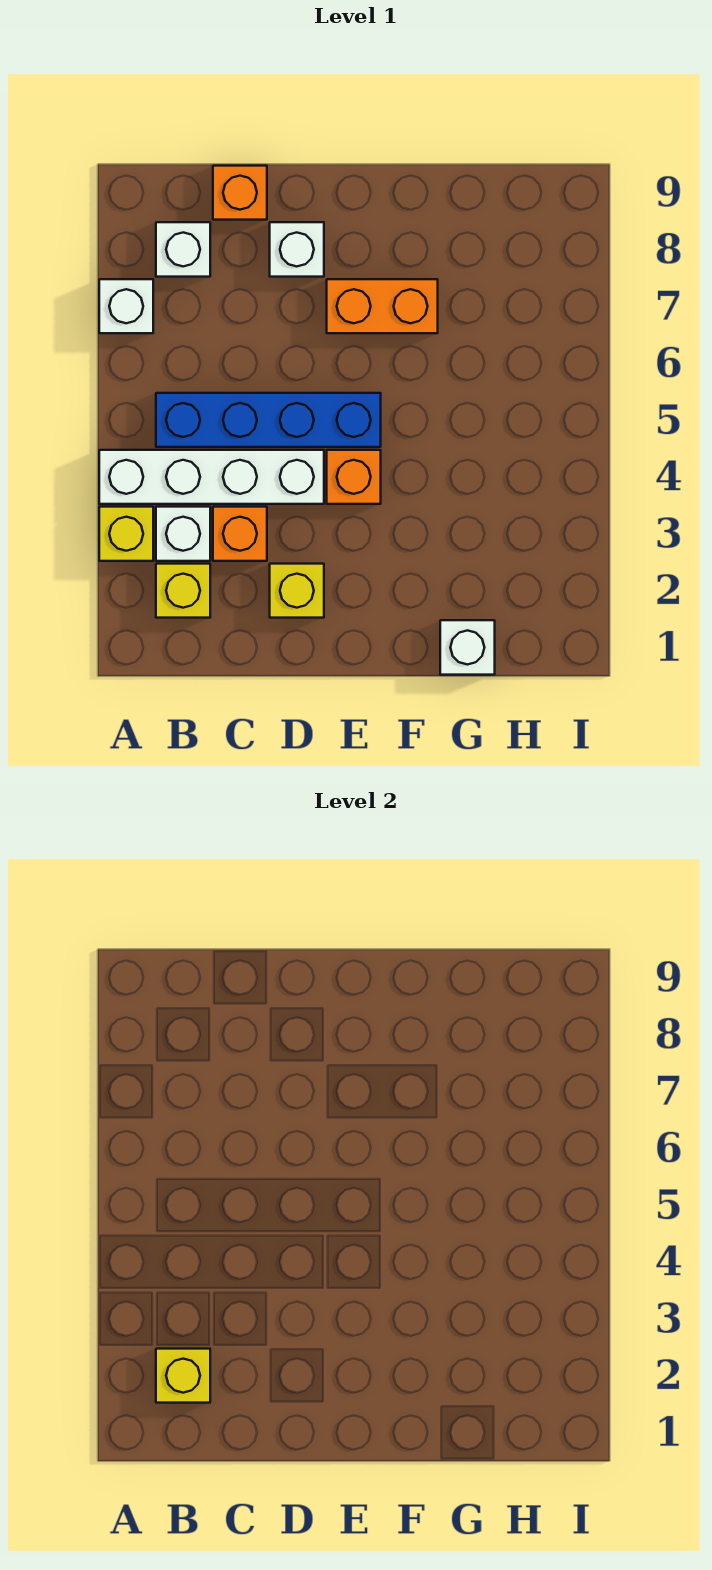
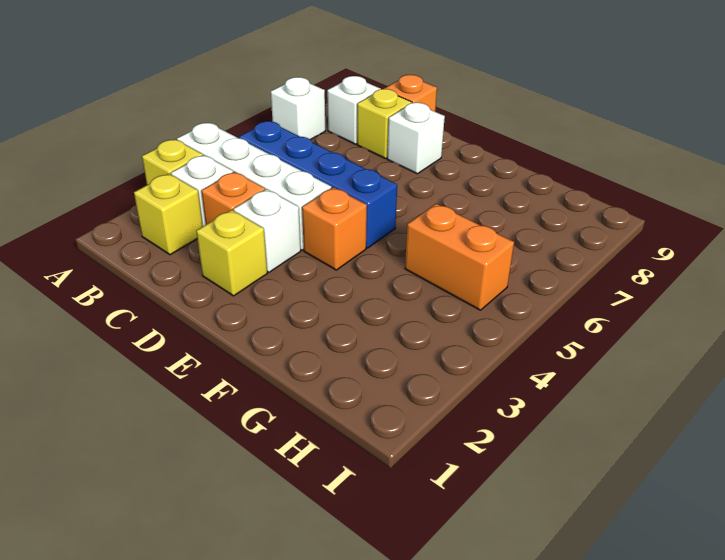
yellow 1x1 brick [156,1349,210,1403] -> yellow 1x1 brick moved to [357,89,412,159]
orange 1x2 brick [327,279,438,333] -> orange 1x2 brick moved to [405,204,514,310]
white 1x1 brick [440,620,495,675] -> white 1x1 brick moved to [233,189,301,272]

